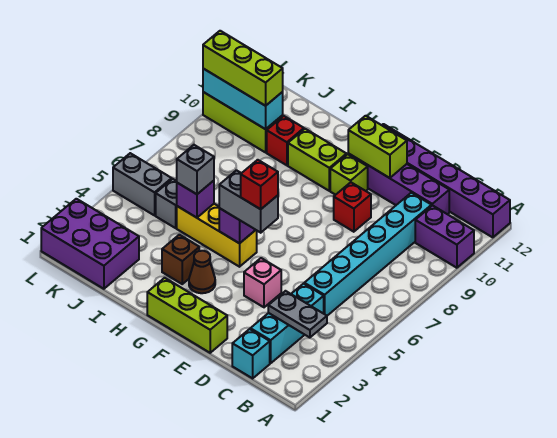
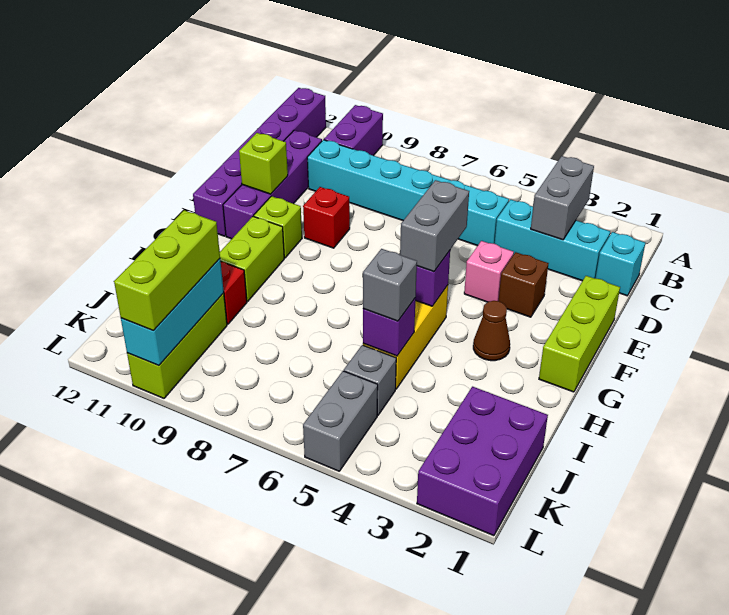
grey 1x2 plate [268,291,327,338] -> grey 1x2 brick [531,156,594,240]
lime 1x2 brick [348,116,407,178] -> lime 1x1 brick [239,133,288,194]
red 1x1 brick [241,160,278,209] -> none
brown 1x1 brick [162,235,199,284] -> brown 1x1 brick moved to [499,252,549,317]

